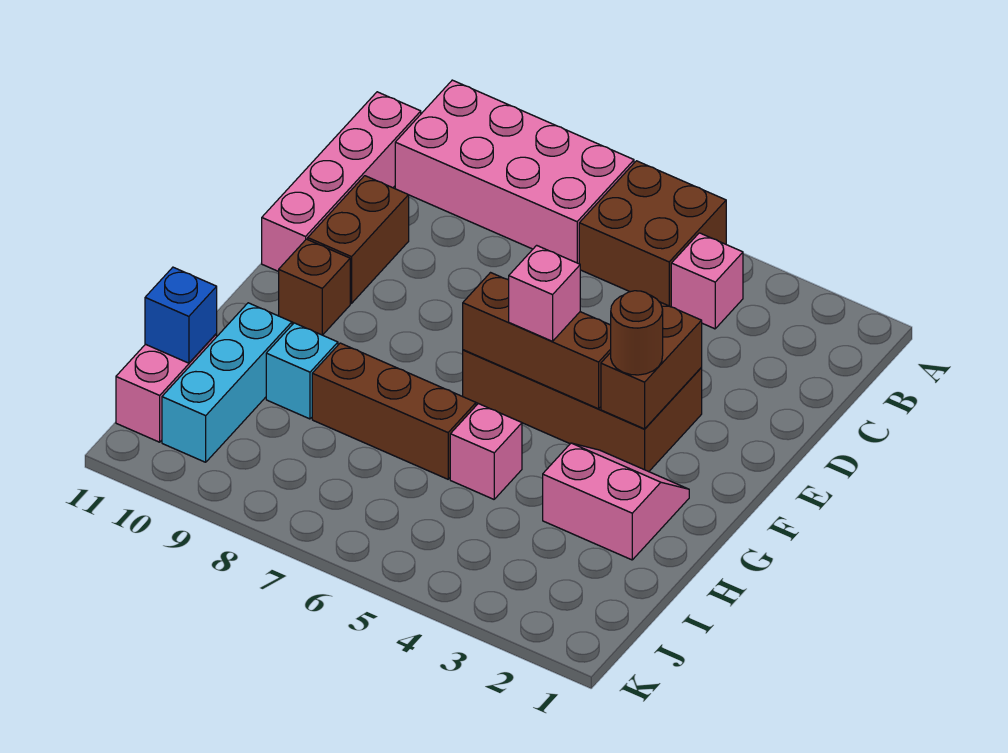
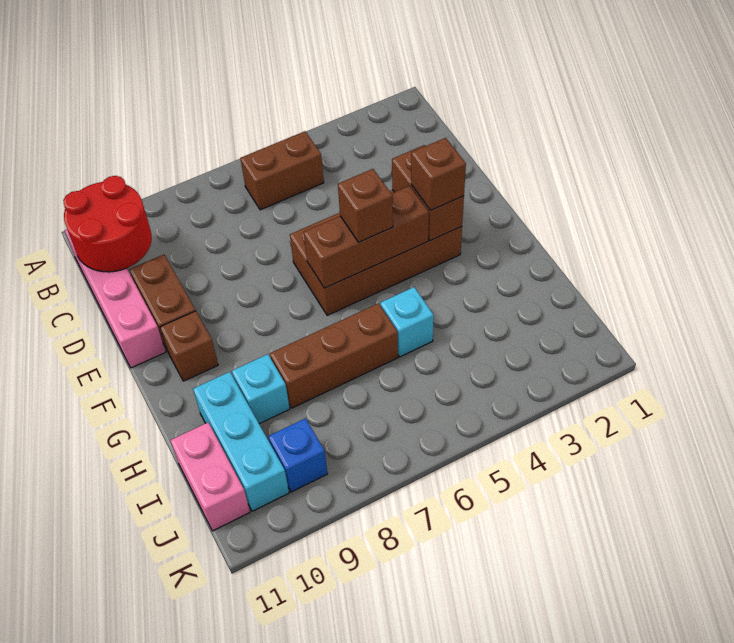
brown 2x2 brick [579,161,726,307] -> brown 1x2 brick [240,131,324,210]
pink 2x4 brick [395,80,634,264] -> none
pink 1x1 brick [671,233,743,329] -> none
none -> red 2x2 round brick [63,176,152,272]
brown 1x1 round brick [611,291,663,375] -> brown 1x1 brick [411,138,466,210]
pink 1x1 brick [509,245,580,341] -> brown 1x1 brick [338,169,393,242]
pink 2x2 slope [543,443,689,560] -> none
pink 1x1 brick [450,404,522,499] -> cyan 1x1 brick [380,287,434,357]
blue 1x1 brick [145,267,217,363] -> blue 1x1 brick moved to [268,418,327,492]

